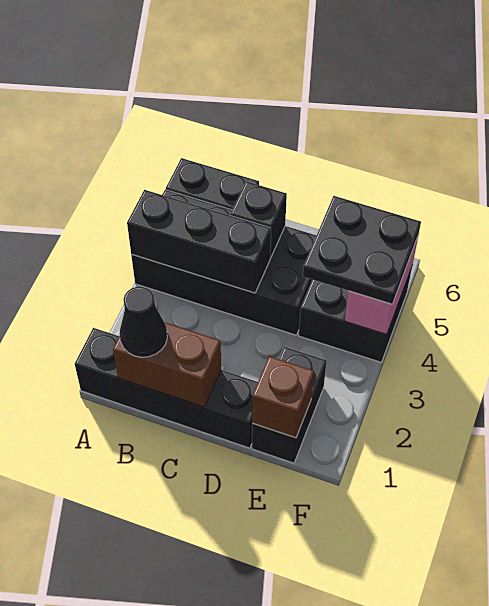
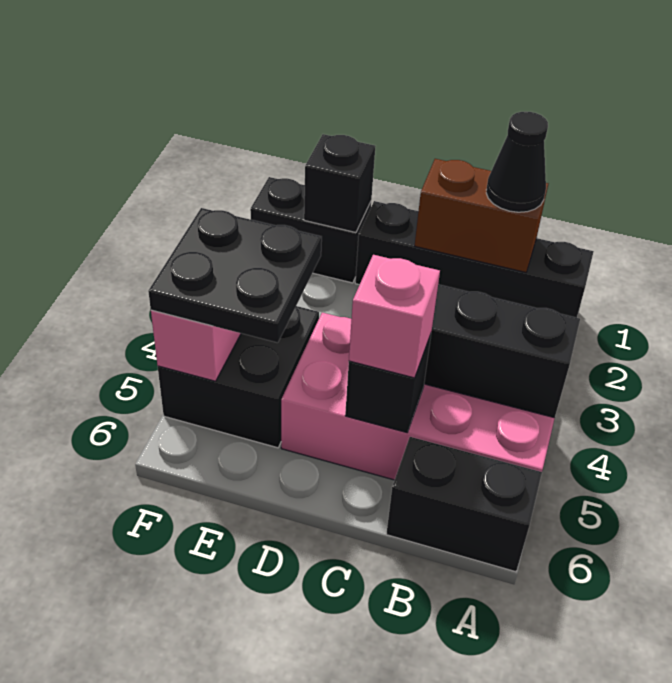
black 2x4 brick [131,190,316,335] -> pink 2x4 brick [281,313,555,480]
none -> pink 1x1 brick [349,255,440,378]
black 1x2 brick [252,347,327,463] -> black 1x2 brick turned to [250,177,371,283]
brown 1x1 brick [252,356,314,438] -> black 1x1 brick [304,134,376,233]

